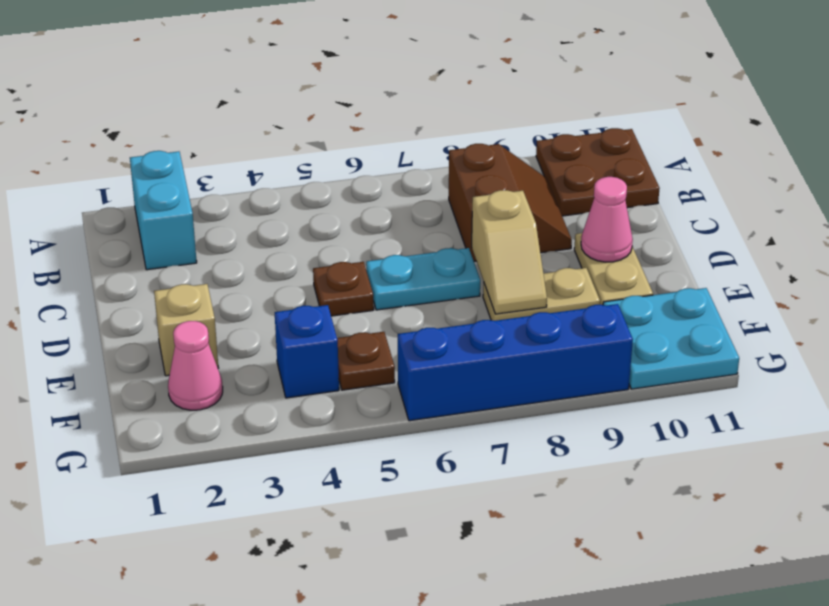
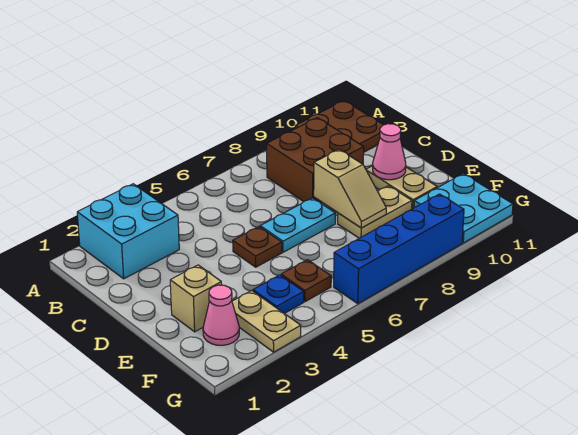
cyan 1x2 brick [130,151,197,270] -> cyan 2x2 brick [77,184,179,279]
brown 2x2 slope [449,144,572,261] -> brown 2x2 brick [267,118,364,203]
none -> tan 1x2 plate [232,291,301,352]
blue 1x1 brick [275,305,339,398] -> blue 1x1 plate [253,275,304,314]

